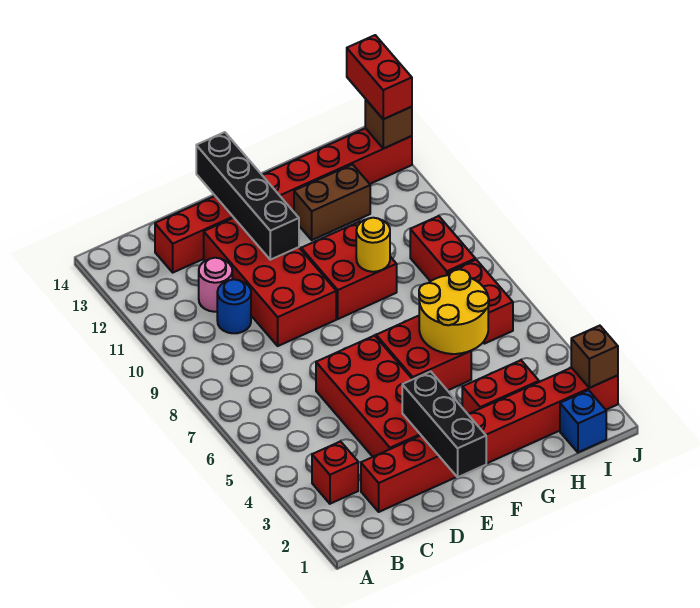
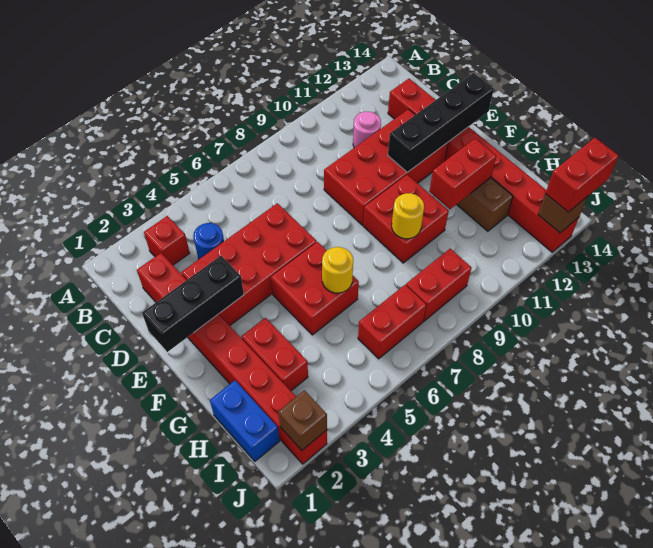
blue 1x1 round brick [217,279,251,333] -> blue 1x1 round brick moved to [193,223,224,259]
yellow 2x2 round brick [419,269,489,354] -> yellow 1x1 round brick [322,247,353,293]
none -> red 1x2 brick [429,138,496,209]
blue 1x1 brick [560,390,606,452] -> blue 1x2 brick [210,380,279,461]

